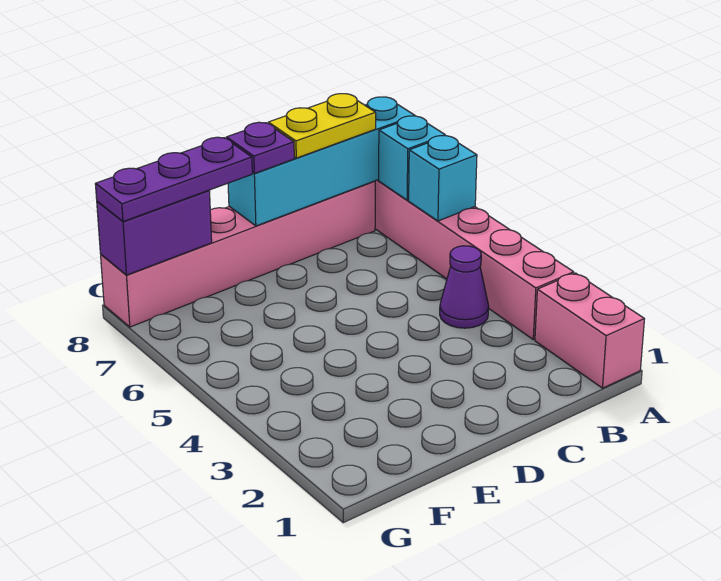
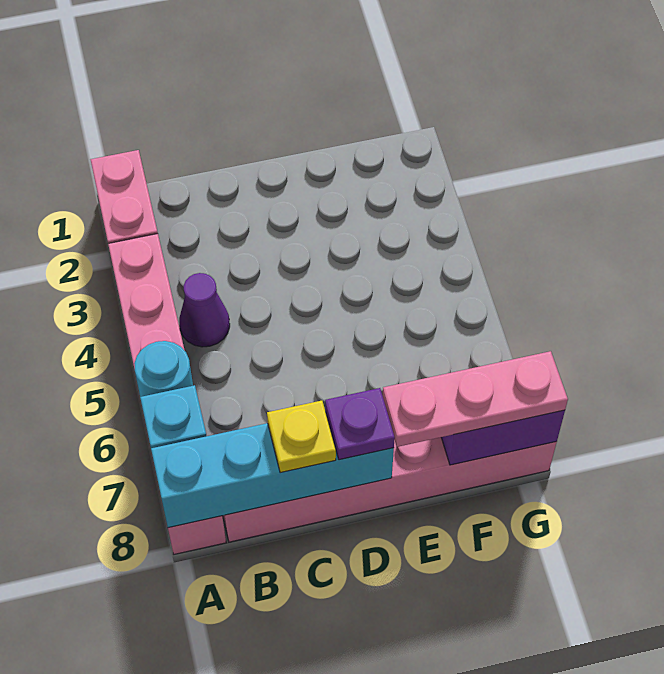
cyan 1x1 brick [409,136,477,221] -> cyan 1x1 round brick [134,341,193,397]
yellow 1x2 plate [268,94,376,158] -> yellow 1x1 plate [267,401,336,473]
purple 1x3 plate [95,137,252,222] -> pink 1x3 plate [383,351,568,447]

